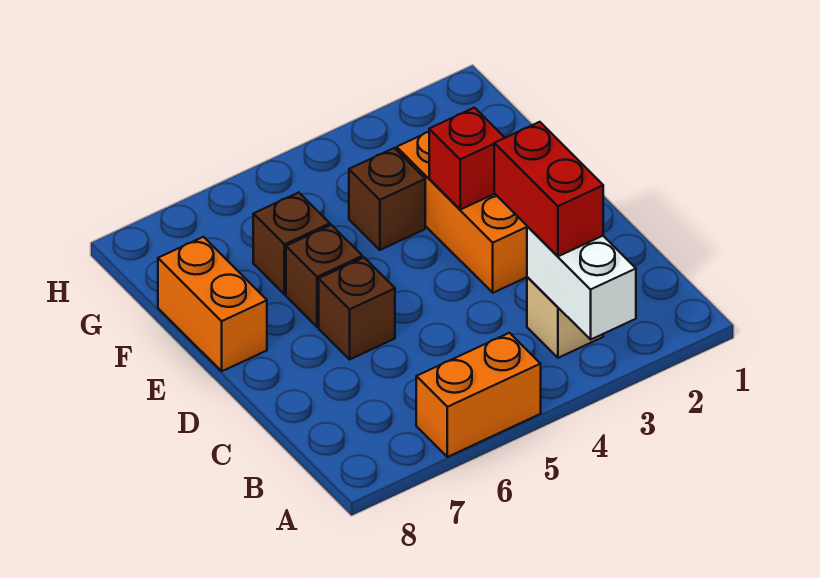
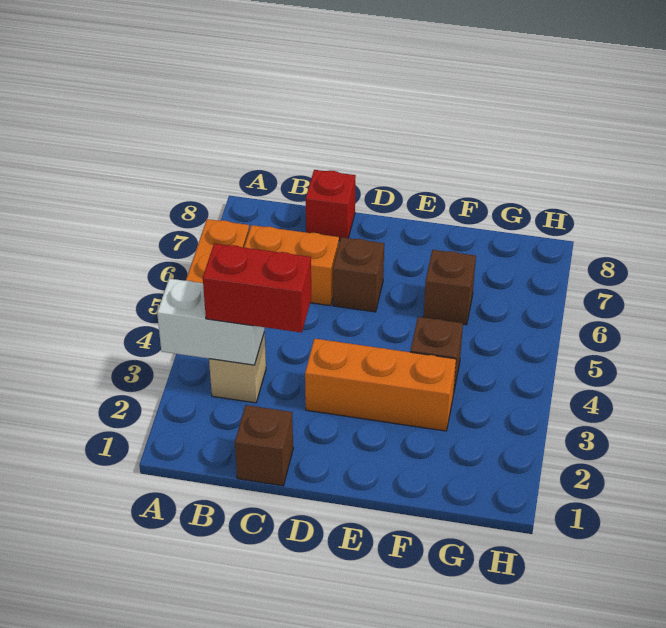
red 1x1 brick [429,108,505,210] -> red 1x1 brick moved to [306,170,356,241]
brown 1x1 brick [286,225,362,327] -> brown 1x1 brick moved to [235,405,293,486]
orange 1x2 brick [158,237,267,371] -> orange 1x2 brick moved to [244,225,339,306]

